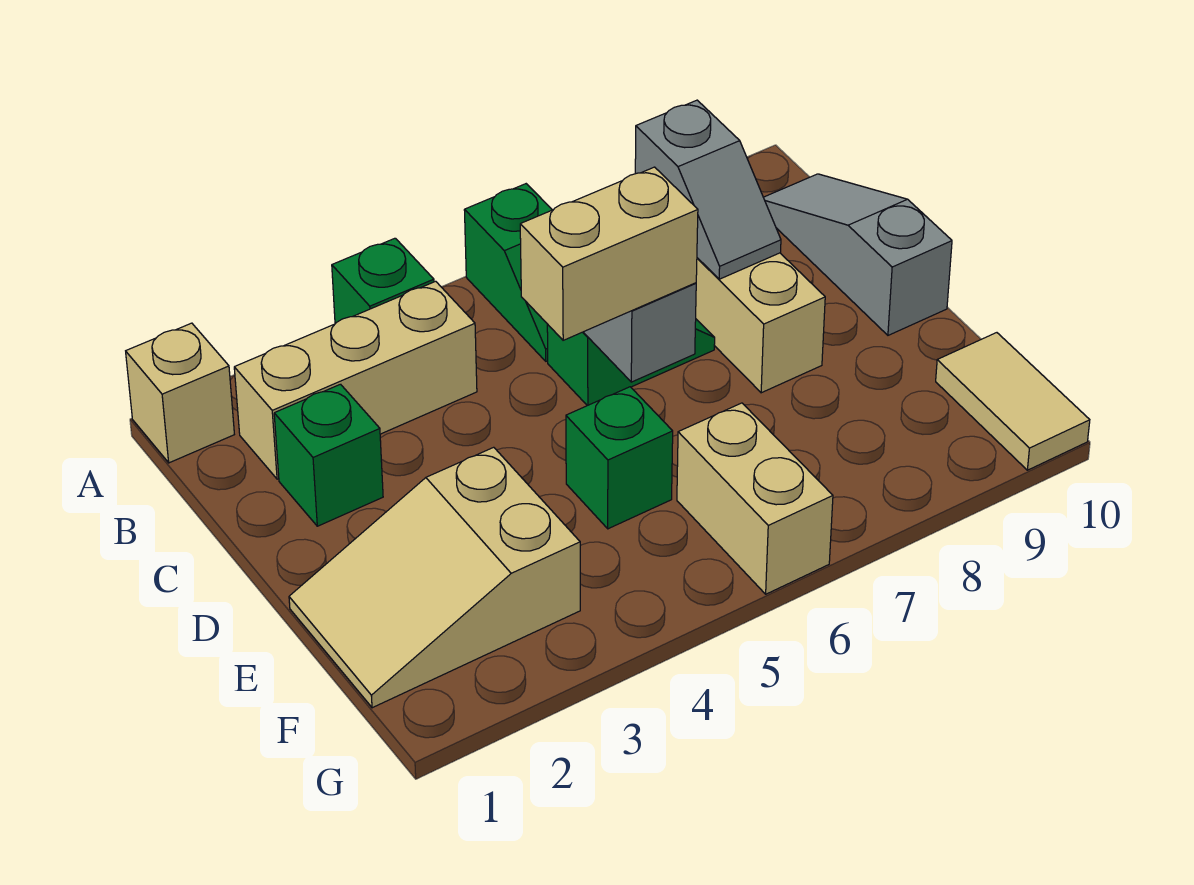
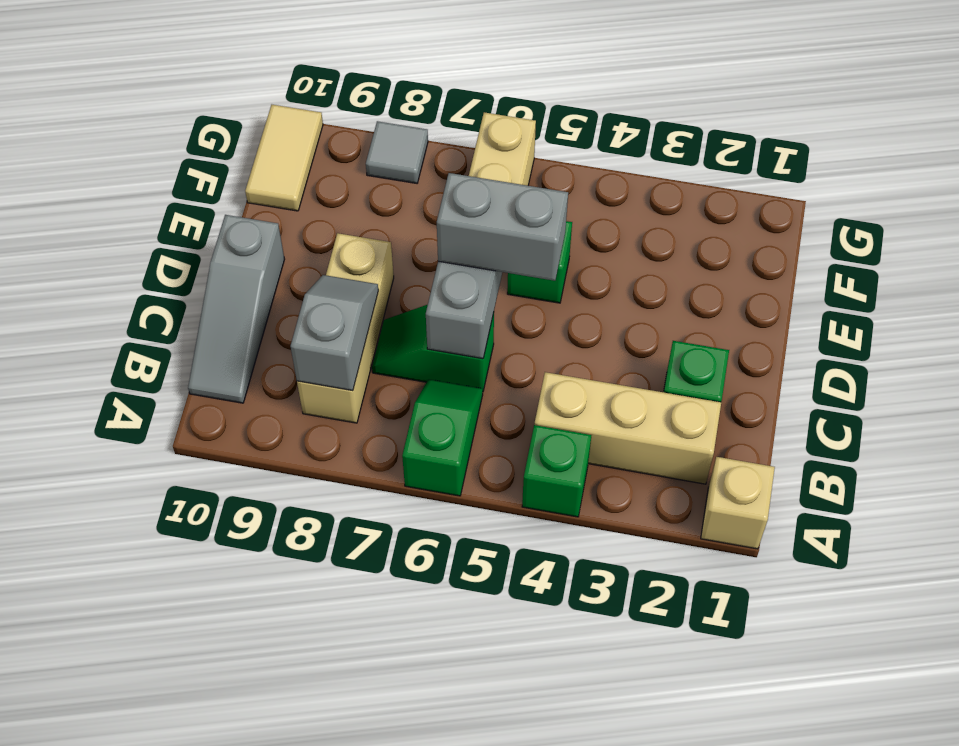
tan 1x2 brick [520,167,698,340] -> grey 1x2 brick [437,173,568,281]
tan 2x3 slope [289,447,580,708] -> none
none -> grey 1x1 tile [366,121,428,183]

